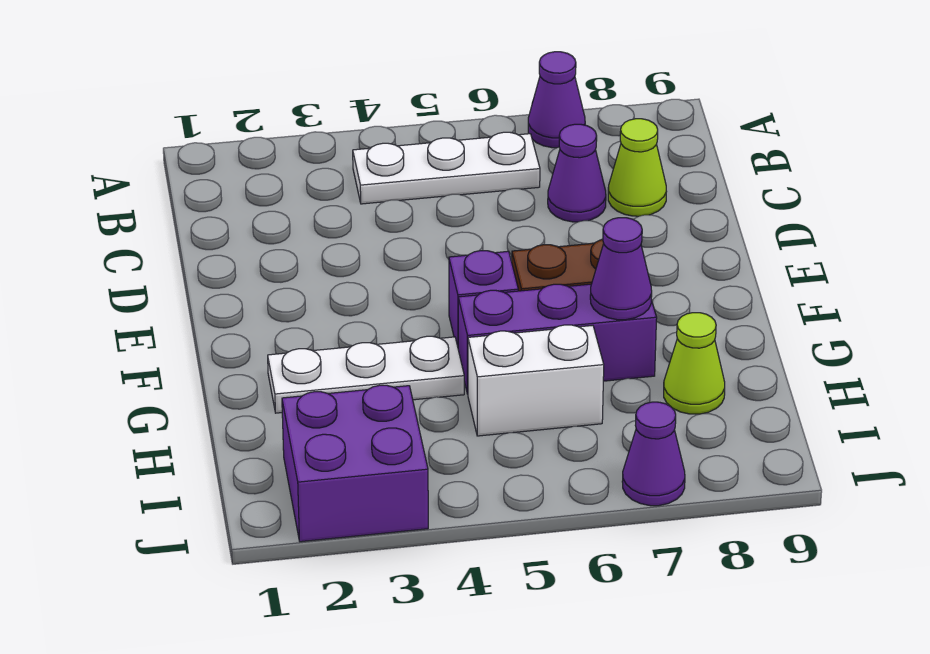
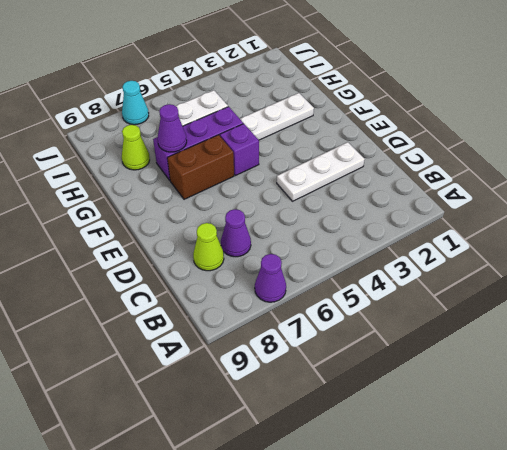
white 1x3 plate [353,132,540,204] -> white 1x3 plate moved to [277,142,365,201]
purple 2x2 brick [282,385,428,542] -> none
purple 1x1 cone [622,402,685,506] -> cyan 1x1 cone [122,81,149,125]

